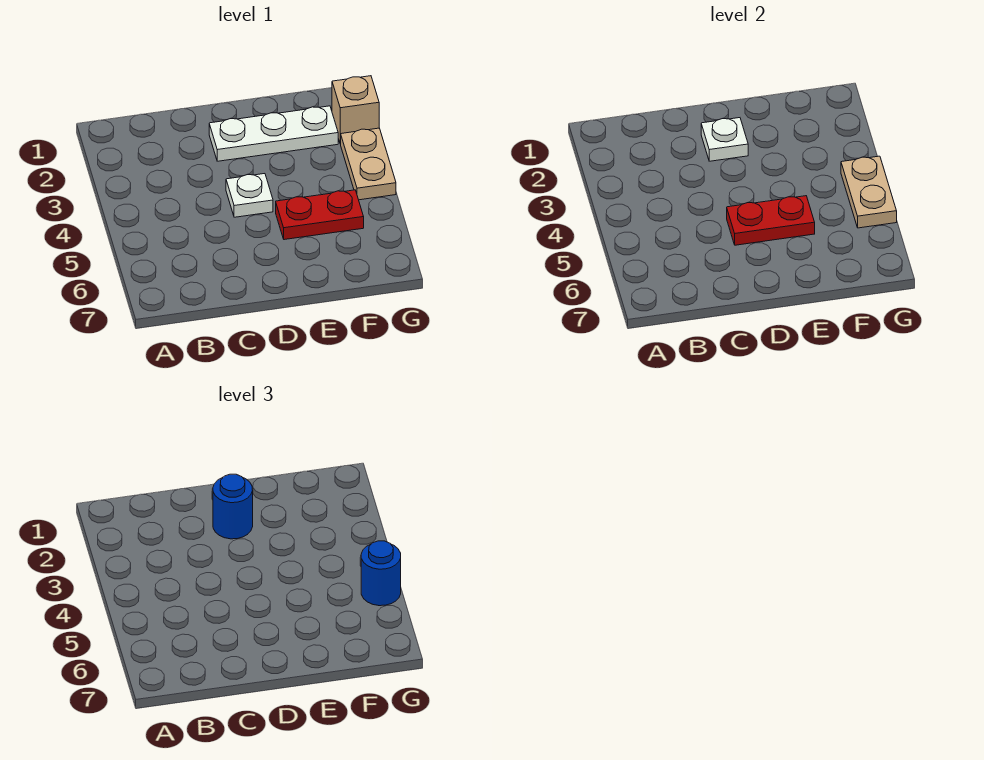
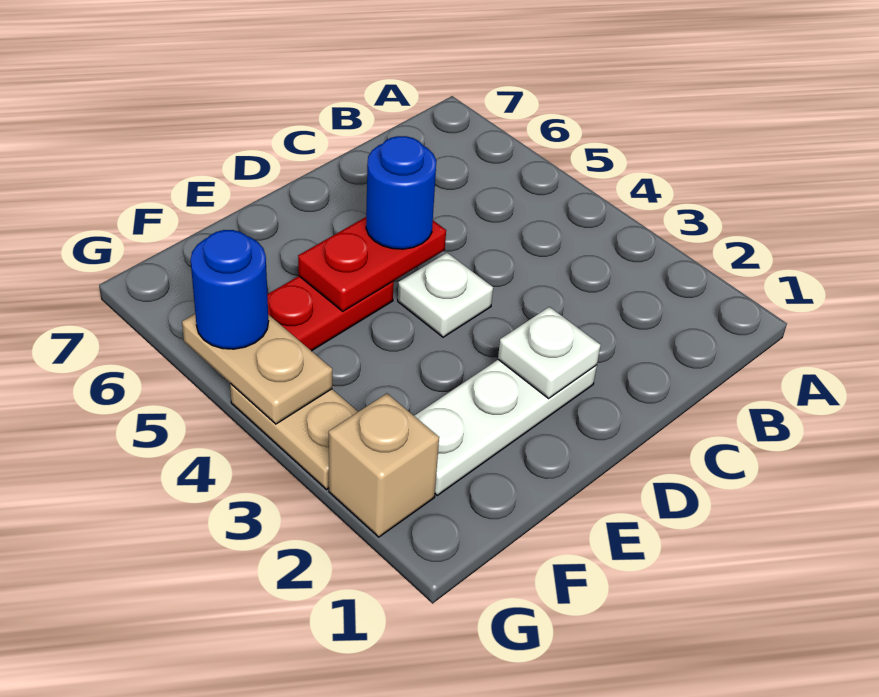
blue 1x1 round brick [213,474,253,539] -> blue 1x1 round brick moved to [366,136,436,249]

